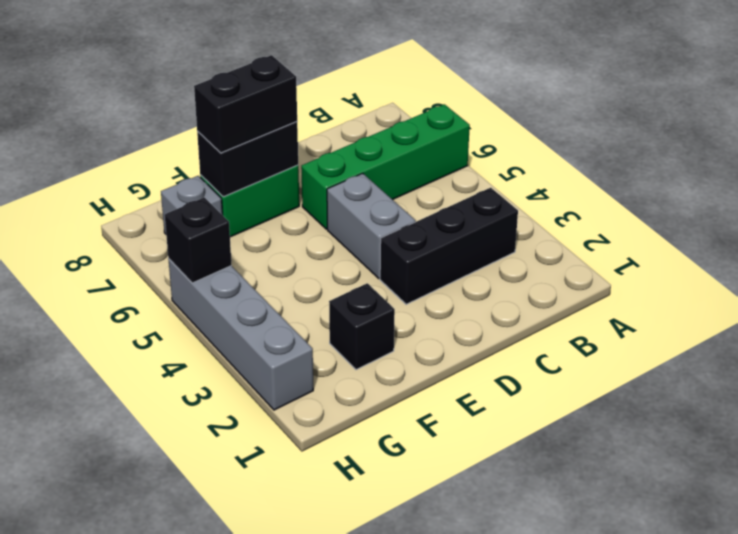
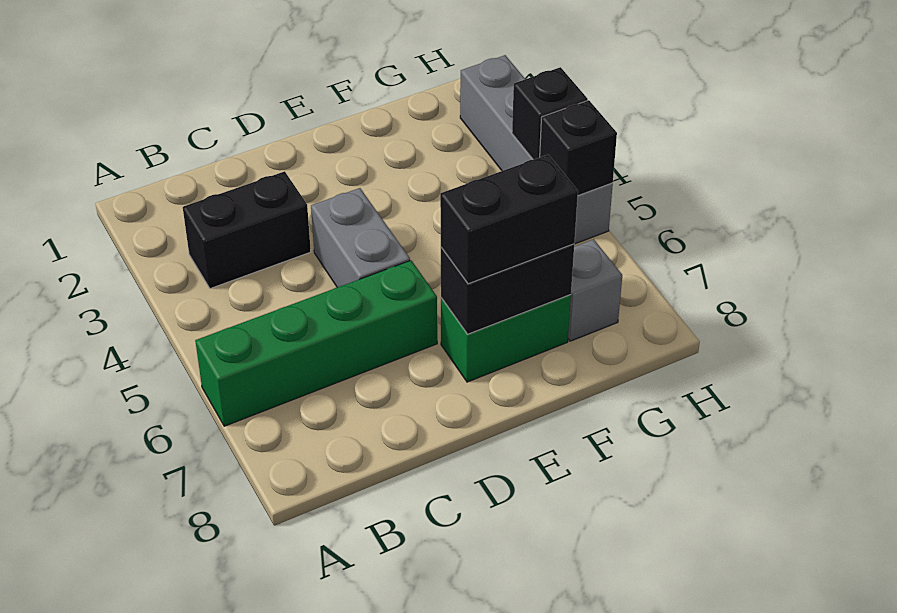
black 1x3 brick [380,188,518,304] -> black 1x2 brick [183,171,311,289]
black 1x1 brick [329,283,395,370] -> black 1x1 brick moved to [512,67,588,160]

